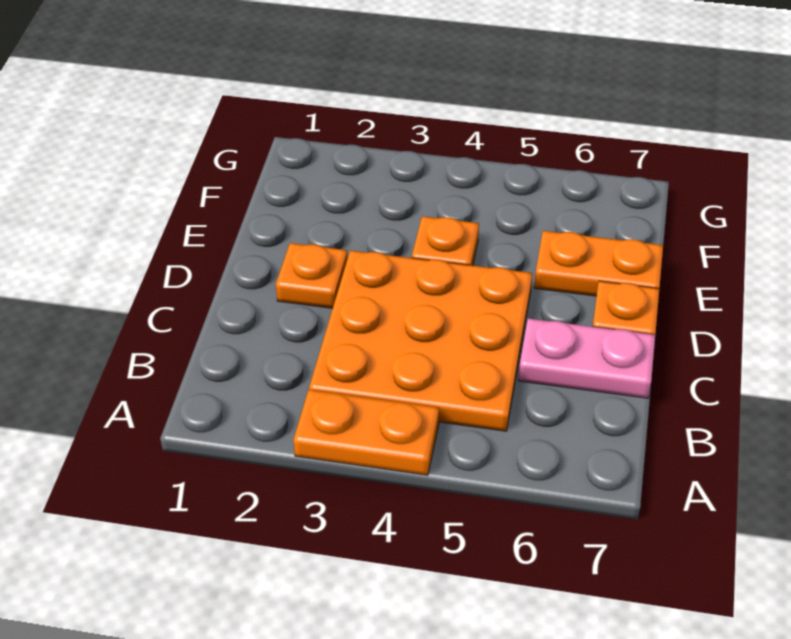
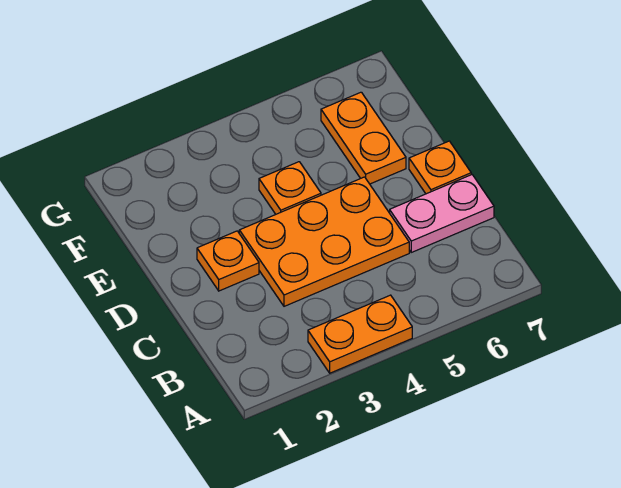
orange 3x3 plate [309,251,532,431] -> orange 2x3 plate [239,177,409,306]
orange 1x2 plate [534,231,663,296] -> orange 1x2 plate turned to [321,92,406,184]

